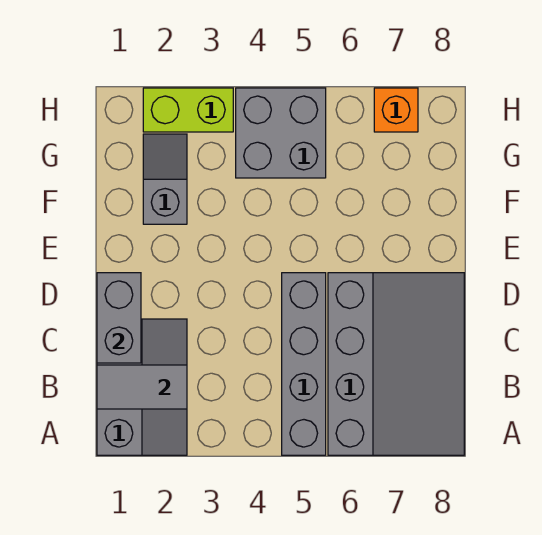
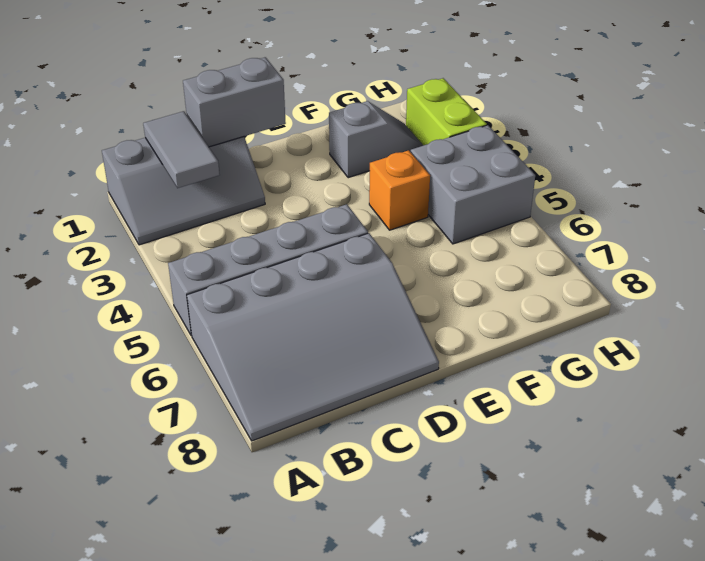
orange 1x1 brick [374,88,418,132] -> orange 1x1 brick moved to [369,150,430,230]

